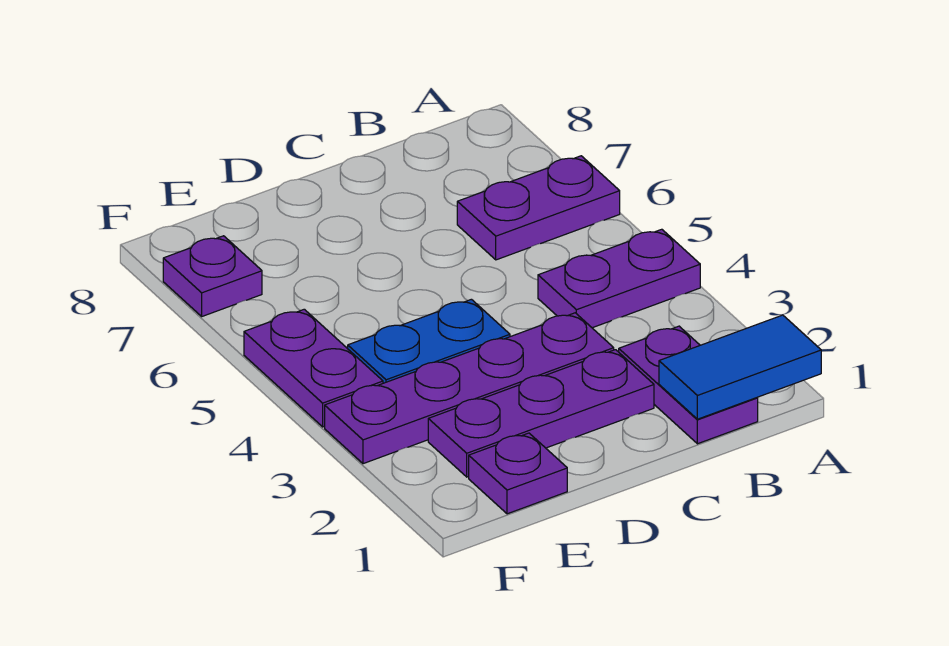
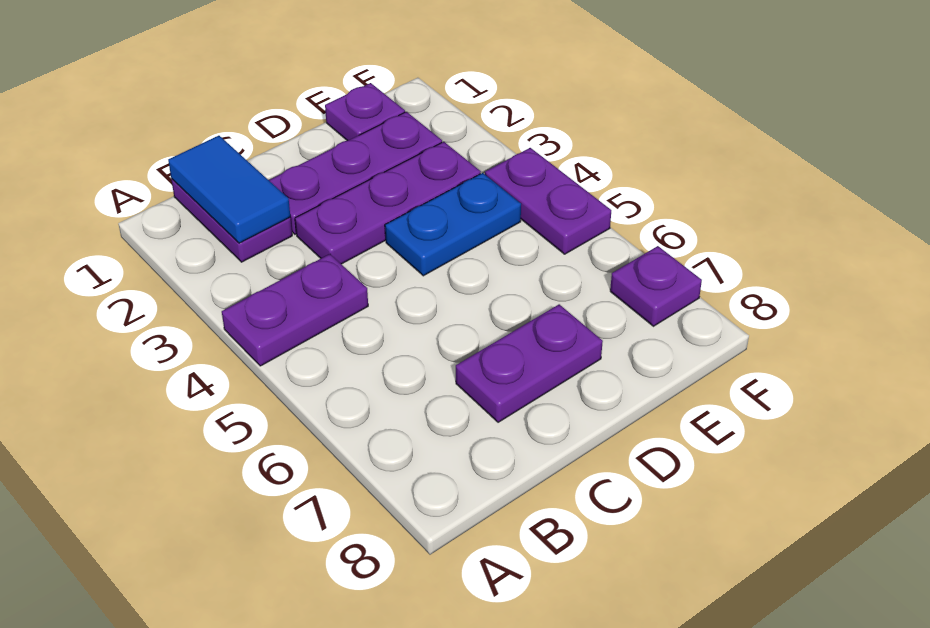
blue 1x2 tile [659,315,821,419] -> blue 1x2 tile turned to [168,136,290,243]
purple 1x2 plate [457,156,620,260] -> purple 1x2 plate moved to [456,304,603,422]
purple 1x4 plate [325,313,614,464] -> purple 1x3 plate [295,142,481,264]

